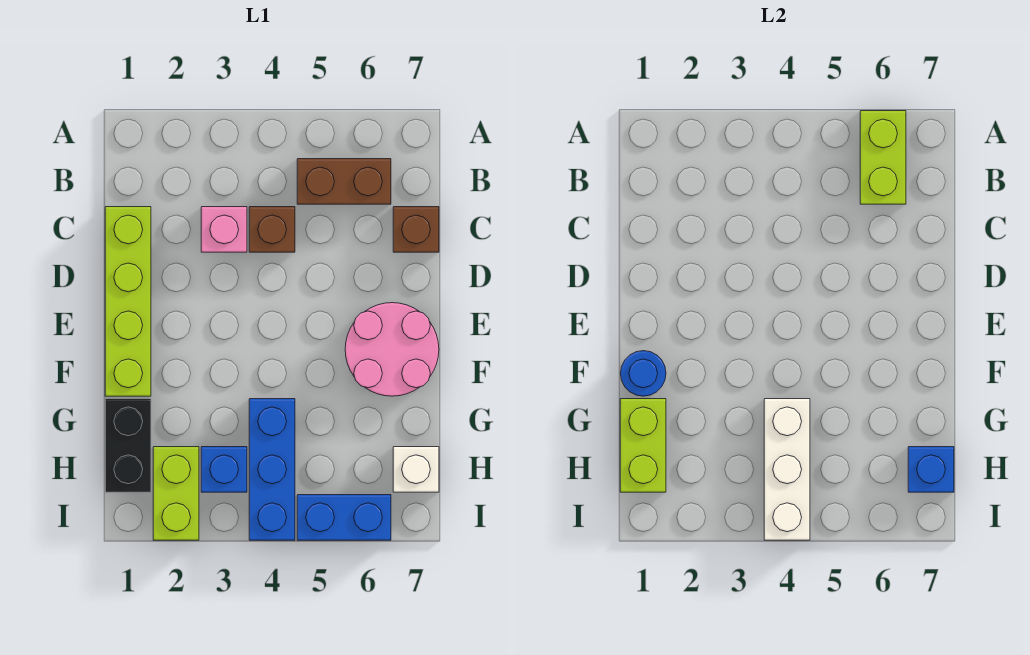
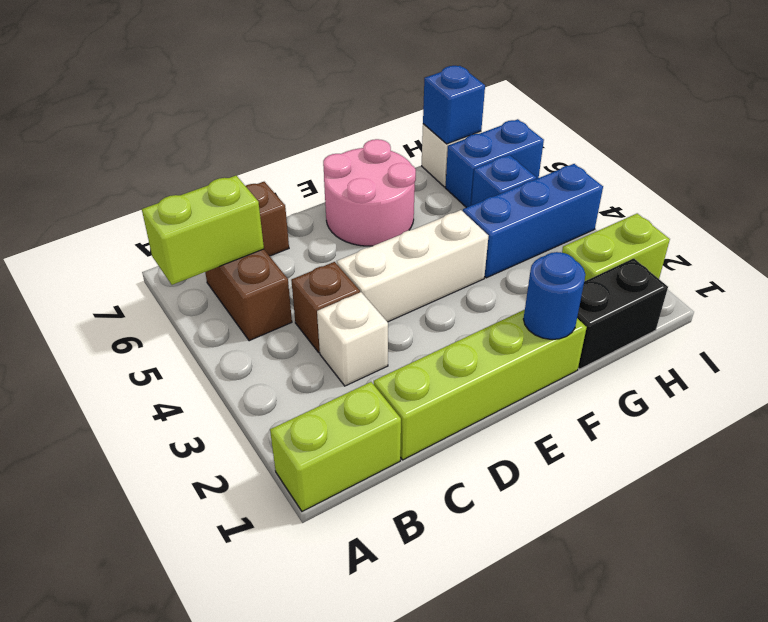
pink 1x1 brick [201,207,247,252] -> white 1x1 brick [317,292,388,386]
lime 1x2 brick [620,399,666,492] -> lime 1x2 brick moved to [270,382,401,511]
white 1x3 brick [764,399,810,540] -> white 1x3 brick moved to [337,210,488,322]
blue 1x1 brick [201,447,247,492] -> blue 1x1 brick moved to [471,155,536,205]
blue 1x2 brick [297,495,391,540] -> blue 1x2 brick turned to [445,119,544,208]

